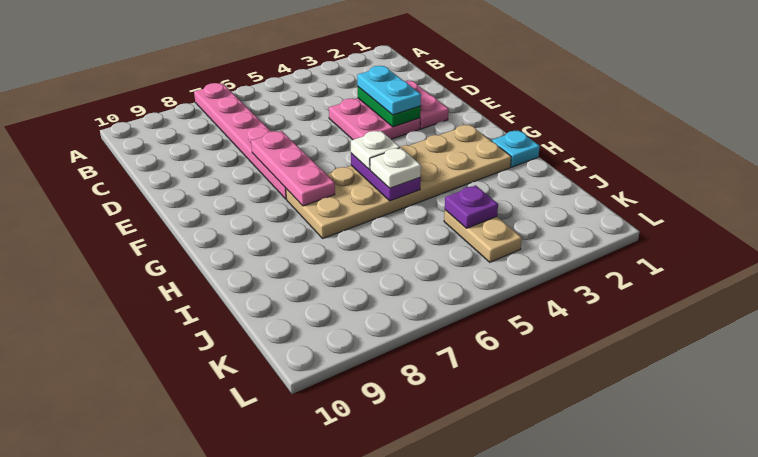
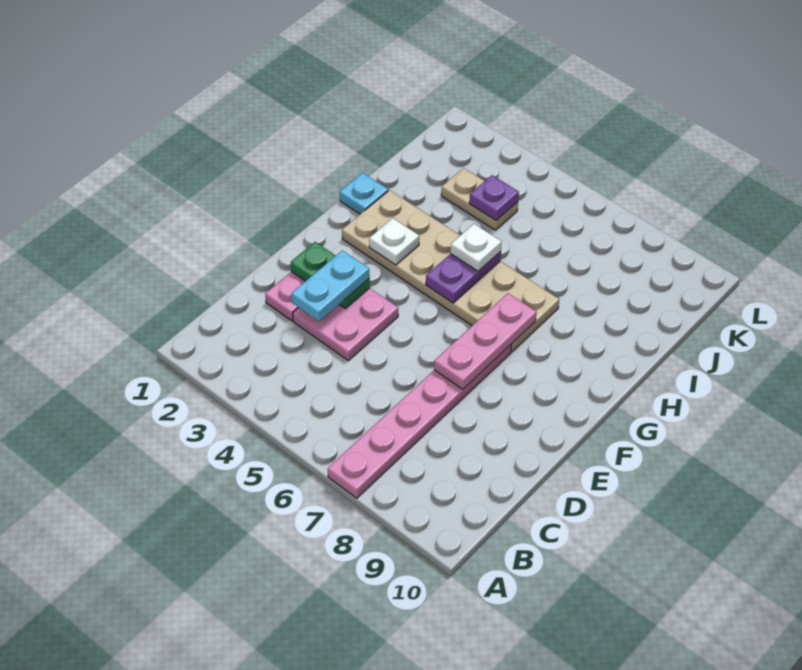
green 1x2 plate [358,87,421,127] -> green 1x2 plate turned to [291,242,370,309]
white 1x1 plate [351,131,400,170] -> white 1x1 plate moved to [369,218,419,265]
tan 1x2 plate [444,210,522,262] -> tan 1x2 plate turned to [441,168,518,230]

